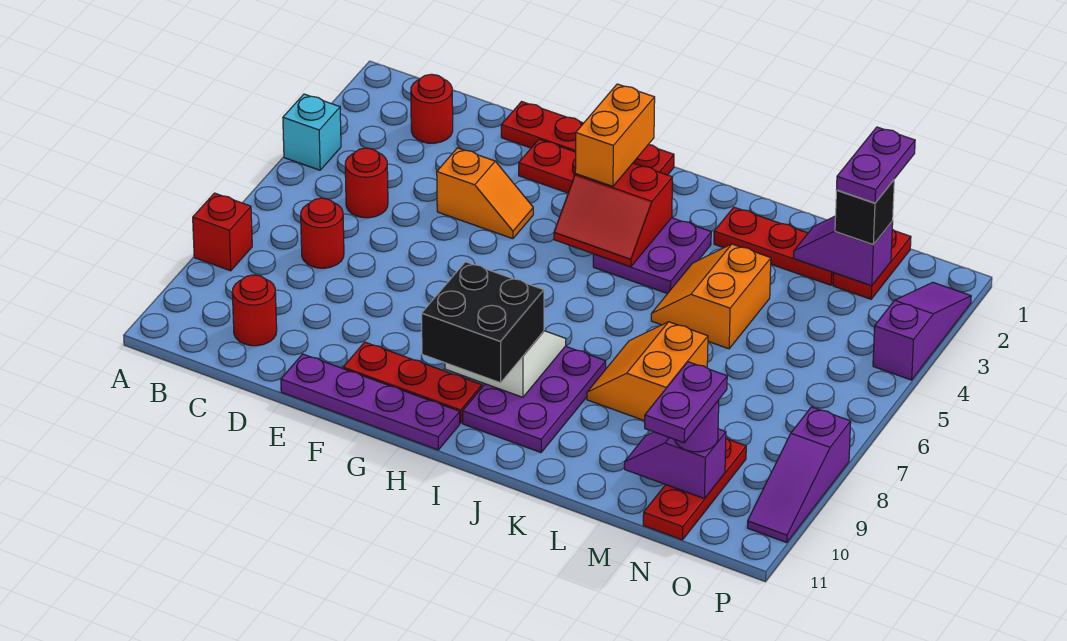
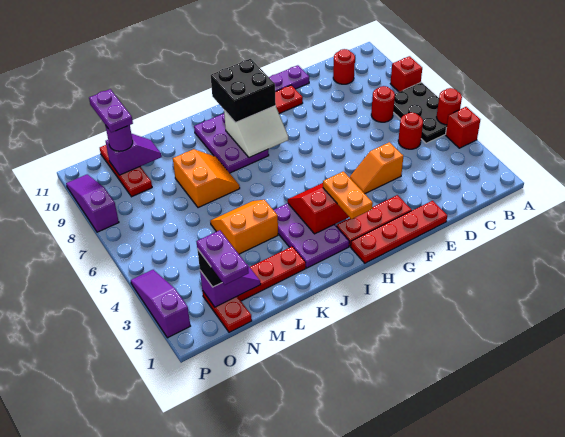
cyan 1x1 brick [283,94,341,170] -> red 1x1 brick [445,107,480,148]
none -> black 2x3 plate [393,82,447,143]
red 1x1 round brick [411,74,453,143] -> red 1x1 round brick moved to [437,88,462,125]
orange 1x2 brick [575,84,655,186] -> orange 1x2 plate [323,171,373,219]
purple 2x2 plate [593,218,711,294] -> purple 2x3 plate [274,203,349,268]
orange 2x2 slope [651,244,771,349] -> orange 2x2 slope turned to [210,200,278,254]
purple 1x3 slope [873,282,971,380] -> purple 1x3 slope turned to [131,270,190,338]

